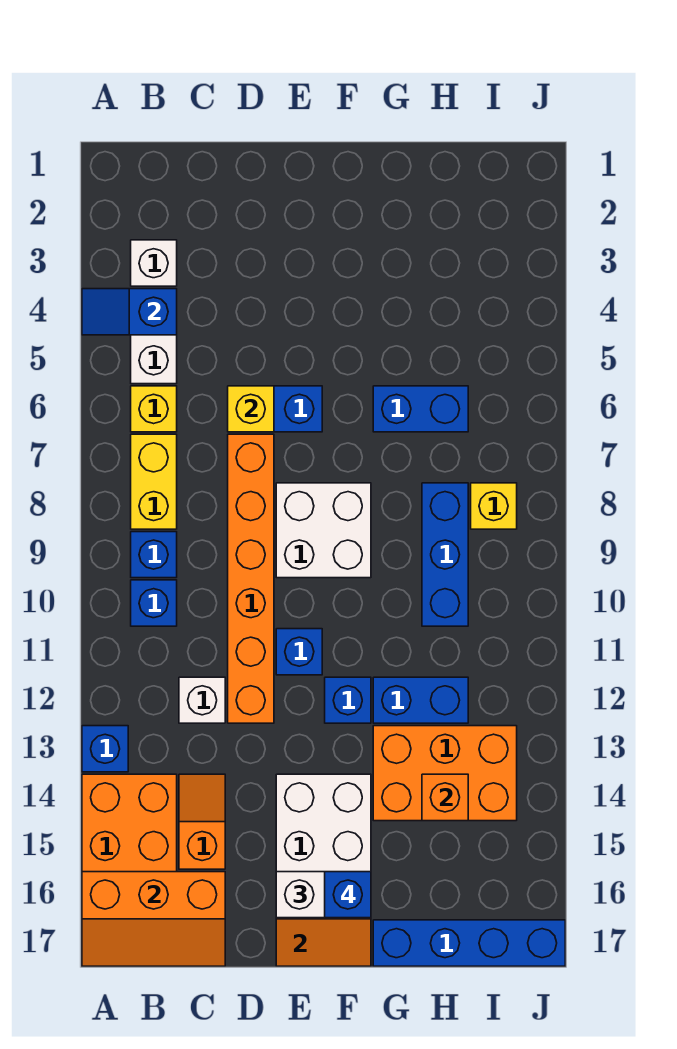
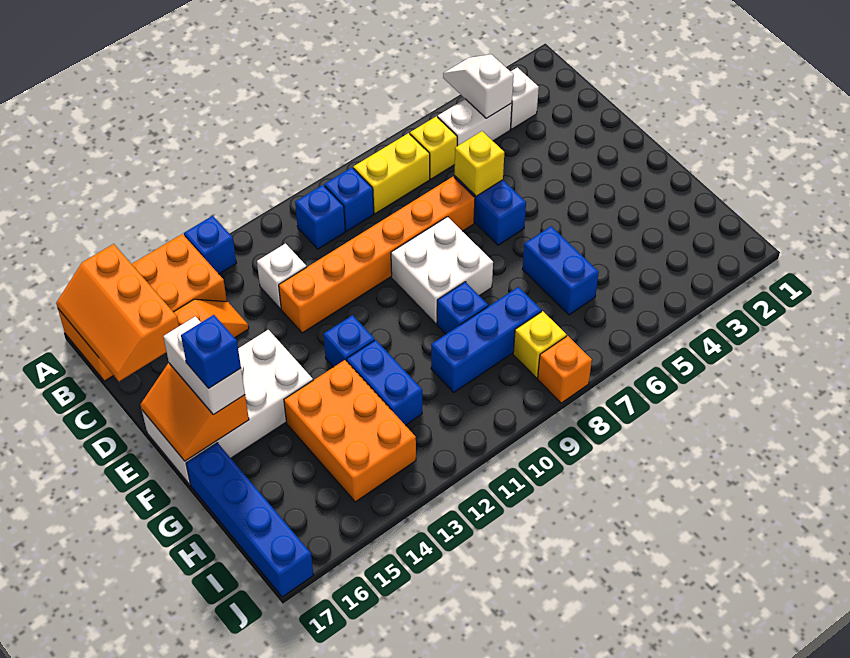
blue 1x2 slope [82,289,177,335] -> white 1x2 slope [443,54,514,118]
blue 1x1 brick [276,629,322,675] -> blue 1x1 brick moved to [437,282,488,334]
orange 1x1 brick [422,774,468,821] -> orange 1x1 brick moved to [538,336,592,403]

